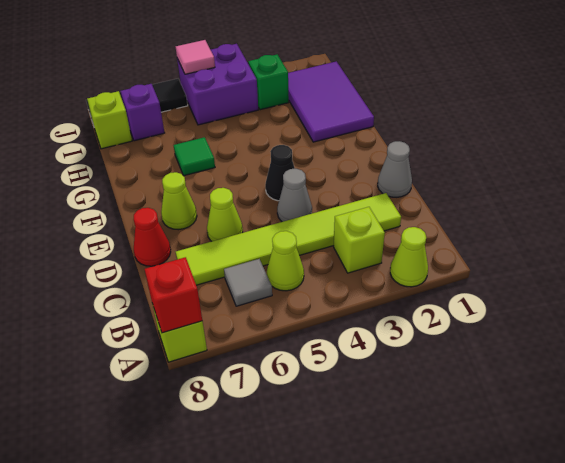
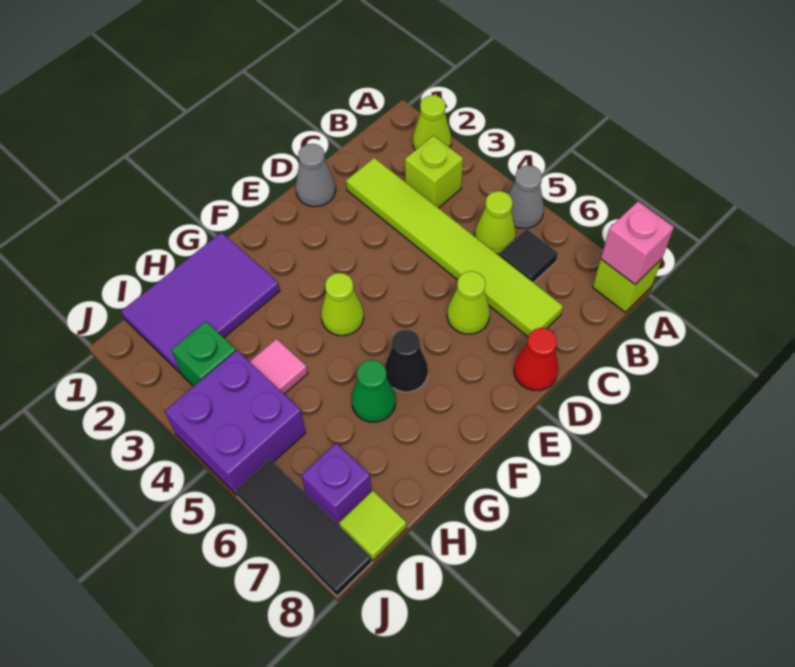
red 1x1 brick [145,257,202,333] -> pink 1x1 brick [601,201,674,284]
grey 1x1 tile [224,259,272,306] -> black 1x1 tile [499,229,558,283]
grey 1x1 cone [277,169,312,222] -> grey 1x1 cone moved to [509,165,544,228]
black 1x1 cone [265,145,295,201] -> black 1x1 cone moved to [385,329,428,392]
lime 1x1 cone [161,172,197,230] -> lime 1x1 cone moved to [321,273,364,336]
green 1x1 tile [173,137,215,176] -> green 1x1 cone [352,360,396,422]
lime 1x1 brick [87,91,132,149] -> lime 1x1 tile [339,491,407,561]
pink 1x1 tile [176,40,215,74] -> pink 1x1 tile moved to [250,339,308,394]

